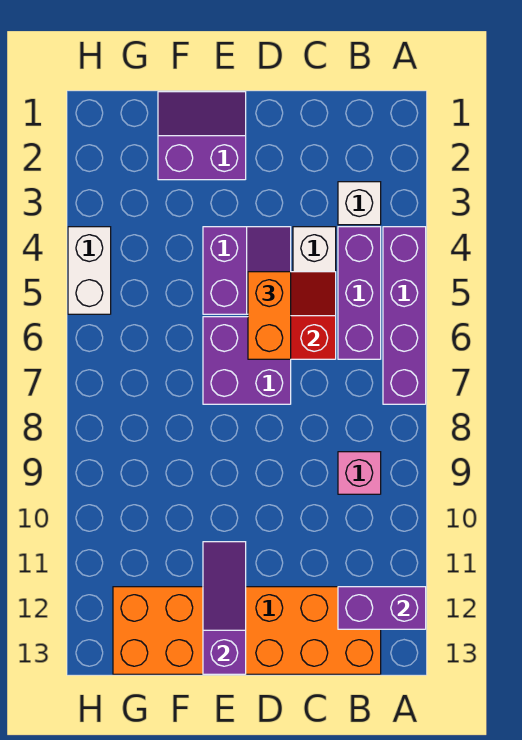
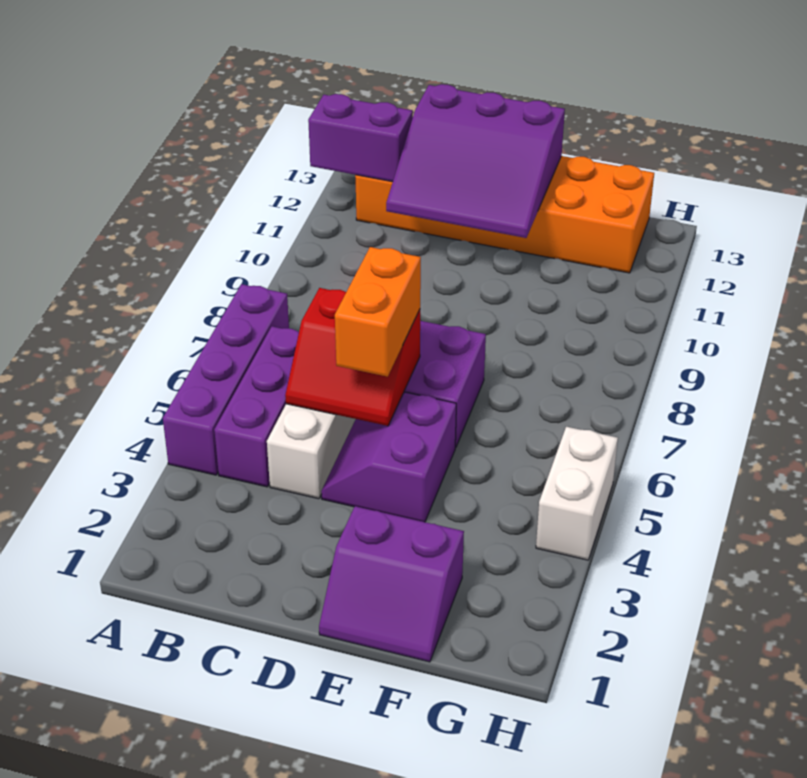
white 1x1 brick [338,182,381,225] -> none
pink 1x1 brick [338,452,381,494] -> none
purple 1x3 slope [203,542,246,674] -> purple 3x3 slope [386,84,565,238]

